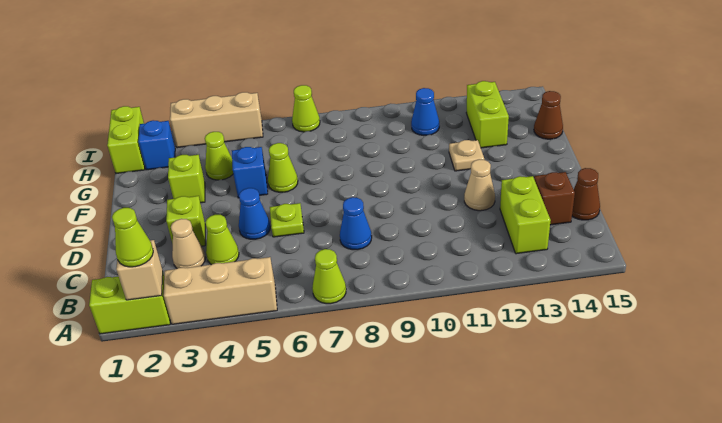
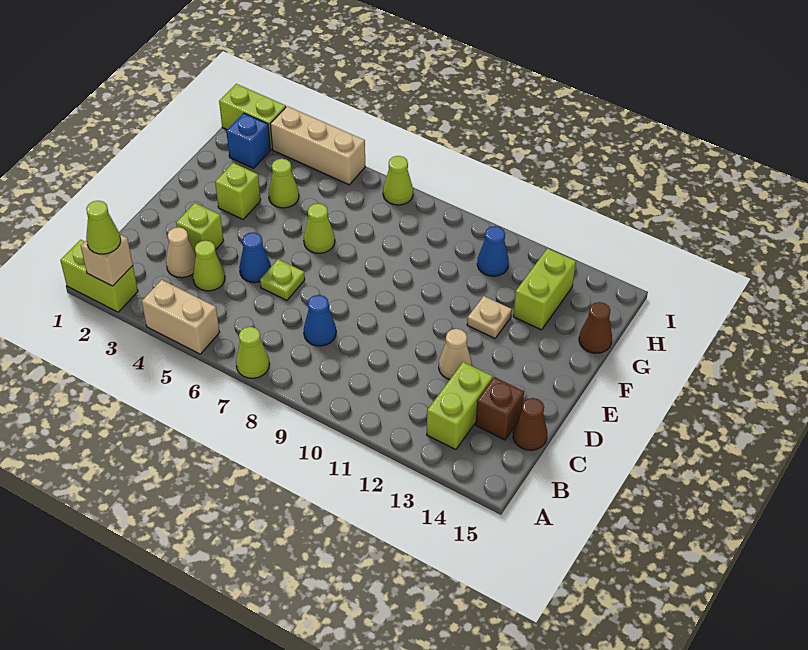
tan 1x3 brick [164,257,277,324] -> tan 1x2 brick [142,280,220,354]
blue 1x1 brick [232,147,268,198] -> none
lime 1x2 brick [107,106,145,173] -> lime 1x2 brick turned to [219,84,286,149]

